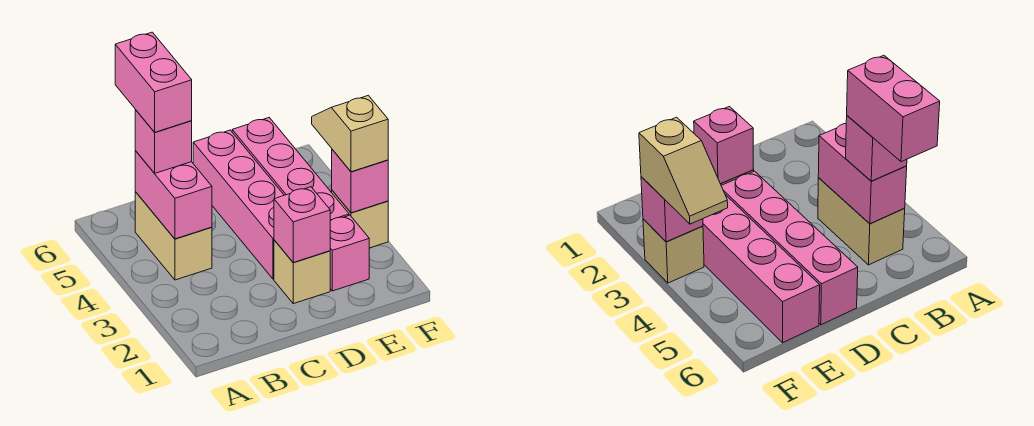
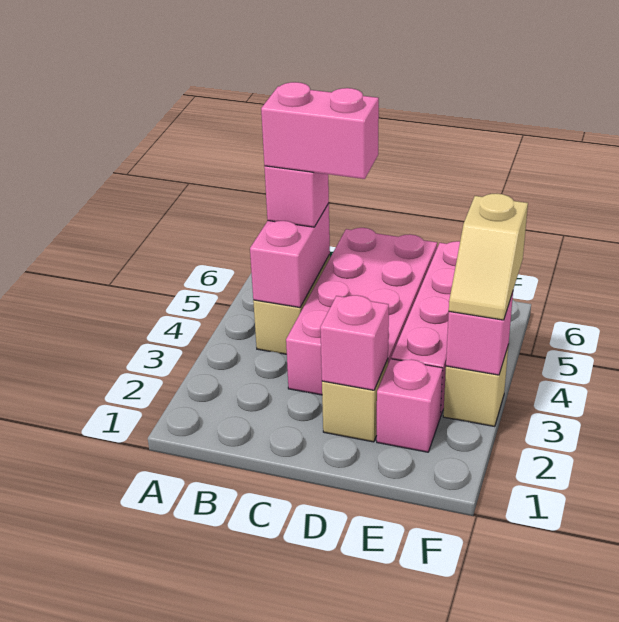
pink 1x2 brick [115,32,192,132] -> pink 1x2 brick turned to [261,82,379,179]
pink 1x4 brick [193,130,284,279] -> pink 2x4 brick [286,228,437,395]
tan 1x2 slope [312,95,388,172] -> tan 1x2 slope turned to [449,194,528,320]

